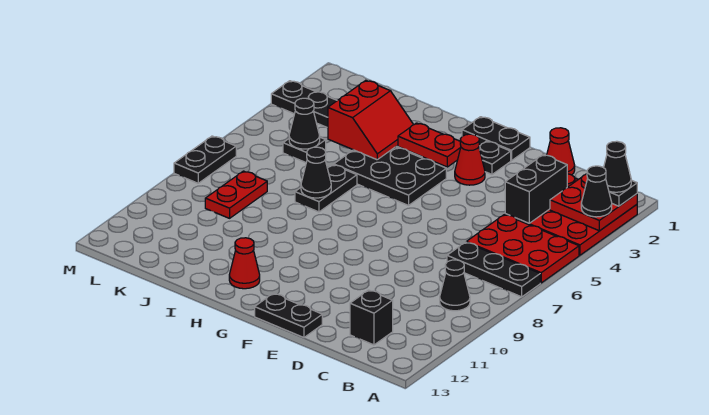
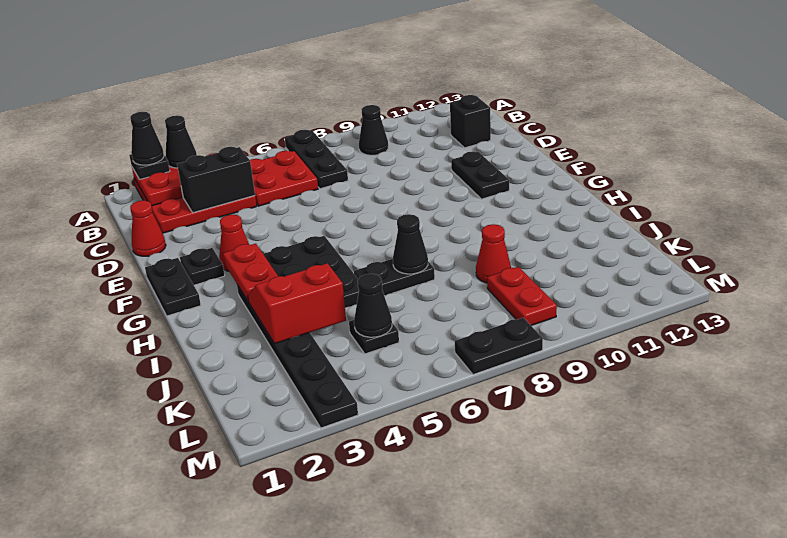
red 2x3 plate [466,215,579,283] -> red 2x2 plate [250,151,318,206]
black 1x2 plate [255,294,322,338] -> black 1x2 plate moved to [451,151,509,199]
red 1x1 cone [229,238,260,289] -> red 1x1 cone moved to [476,224,511,283]
red 1x2 plate [205,171,267,218] -> red 1x2 plate turned to [487,267,557,325]

